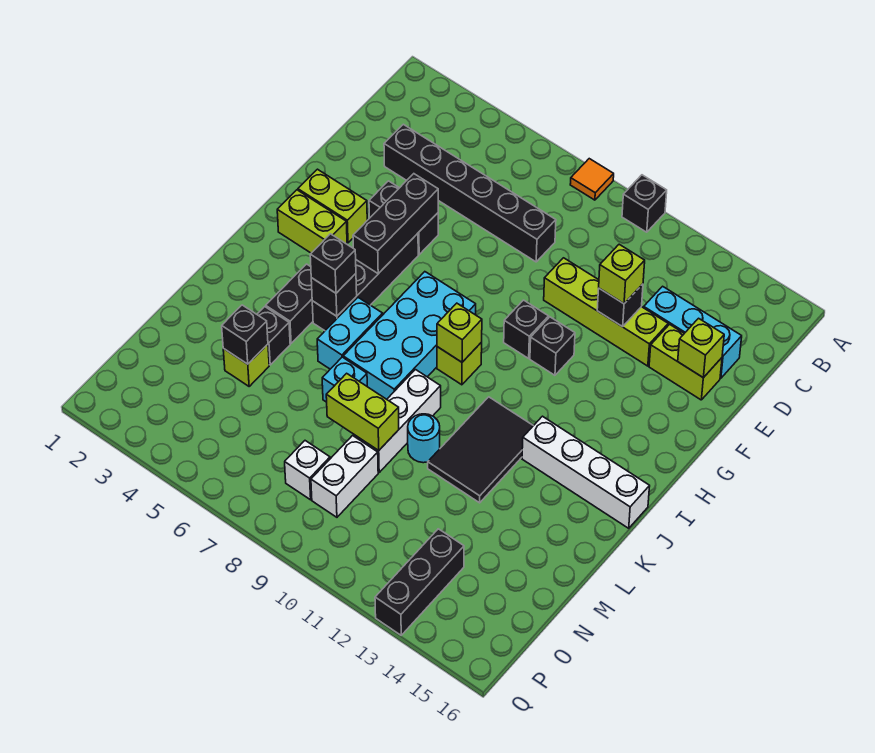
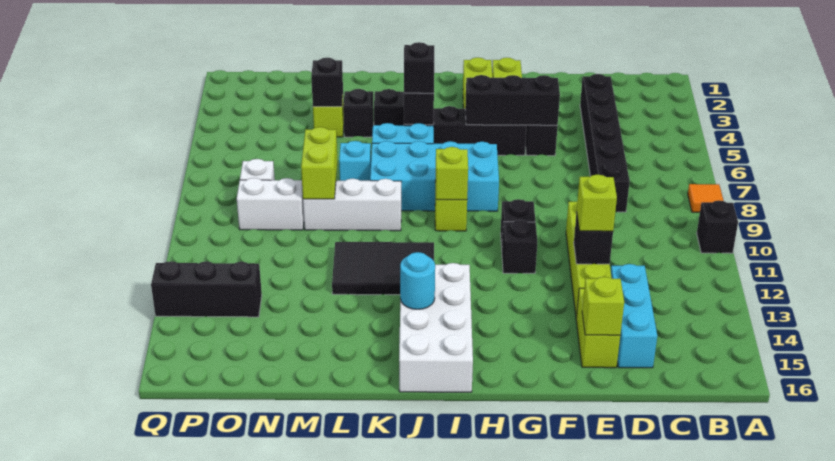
white 1x4 brick [522,416,650,528] -> white 2x4 brick [399,263,473,392]
cyan 1x1 round brick [408,414,440,463] -> cyan 1x1 round brick moved to [400,252,435,309]

